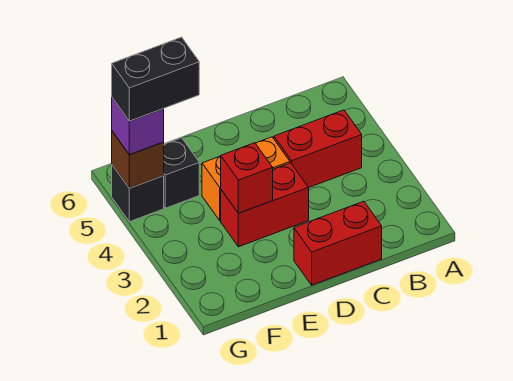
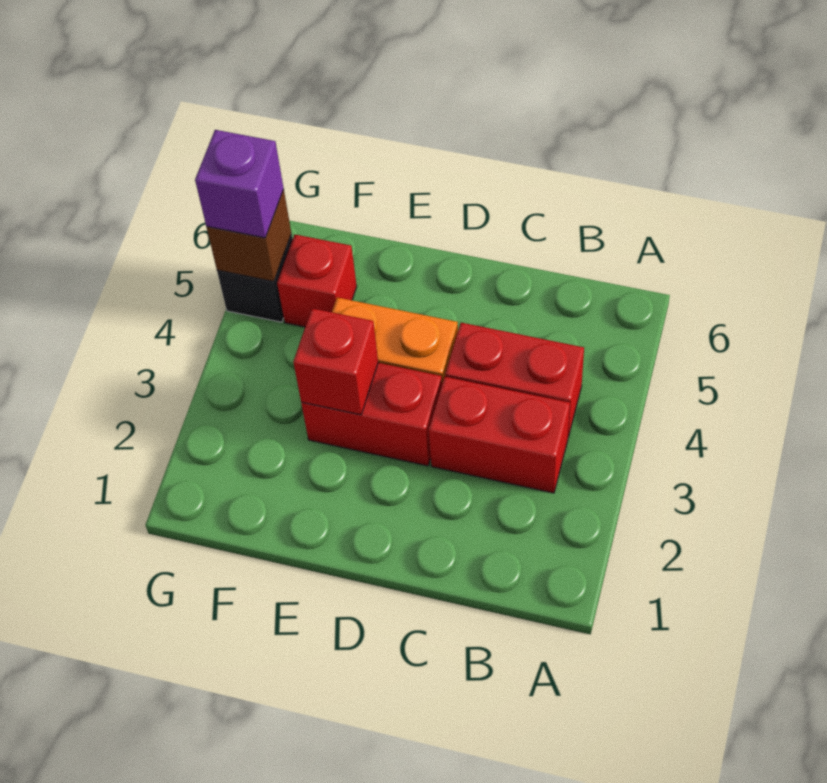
red 1x2 brick [294,201,382,285] -> red 1x2 brick moved to [429,377,570,493]
black 1x1 brick [164,138,199,208] -> red 1x1 brick [277,235,357,327]
black 1x2 brick [112,37,199,121] -> none

